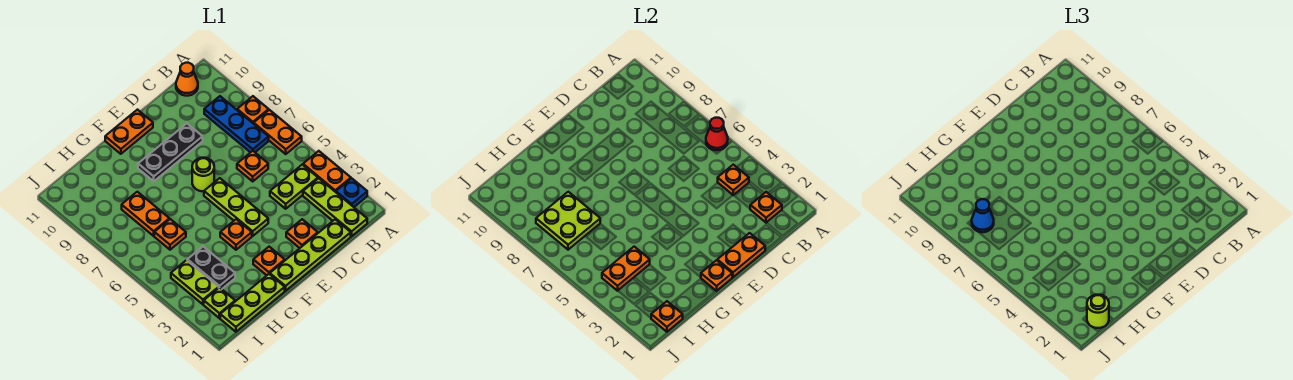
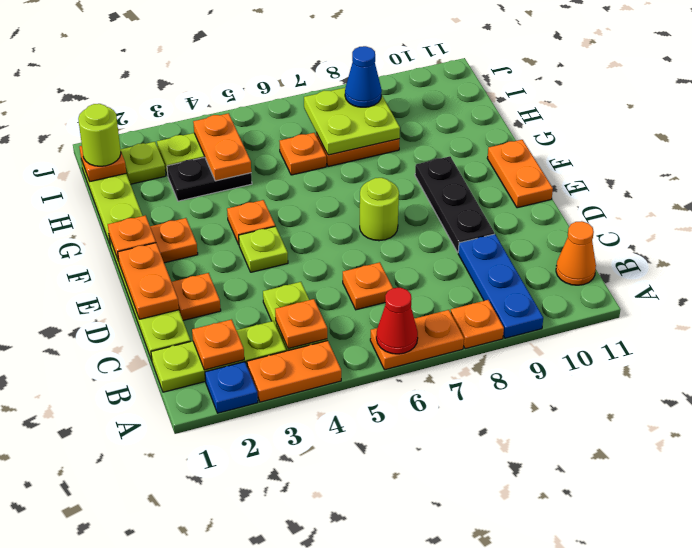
blue 1x3 plate [204,96,269,152] -> blue 1x3 plate turned to [458,234,543,338]
lime 1x3 plate [204,178,268,236] -> lime 1x1 plate [239,226,288,272]

